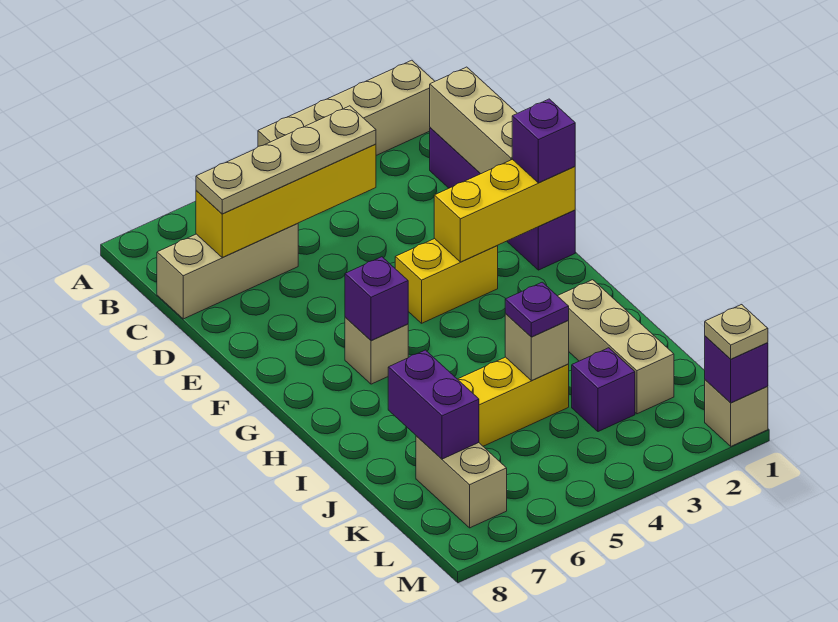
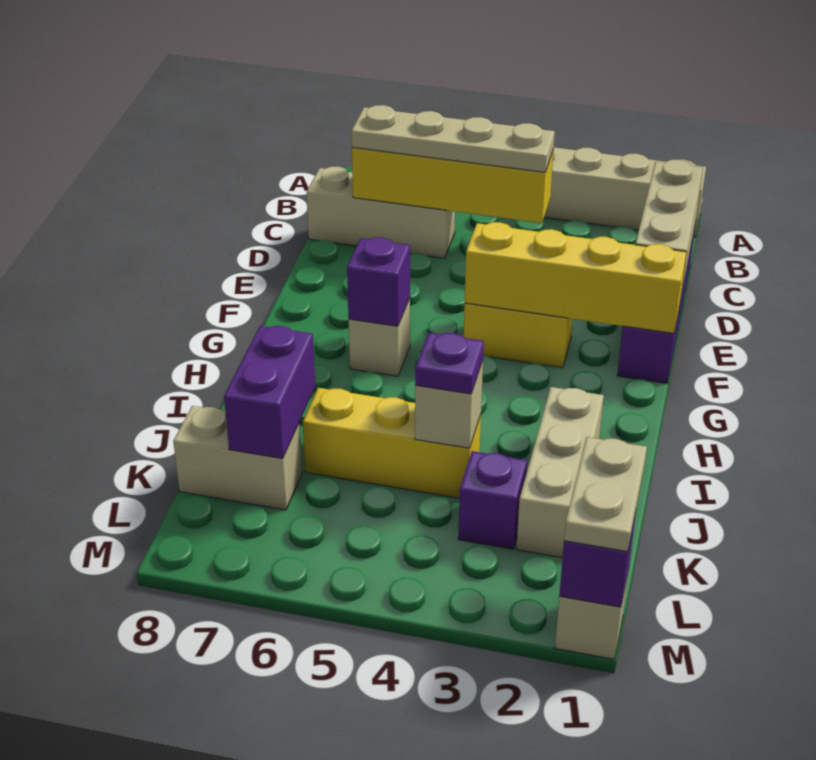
yellow 1x3 brick [434,159,575,262] -> yellow 1x4 brick [465,222,687,333]
purple 1x1 brick [512,99,575,183] -> none
tan 1x2 brick [416,436,507,528] -> tan 1x2 brick turned to [173,406,302,510]
tan 1x1 plate [705,305,768,359] -> tan 1x2 plate [564,437,647,552]

